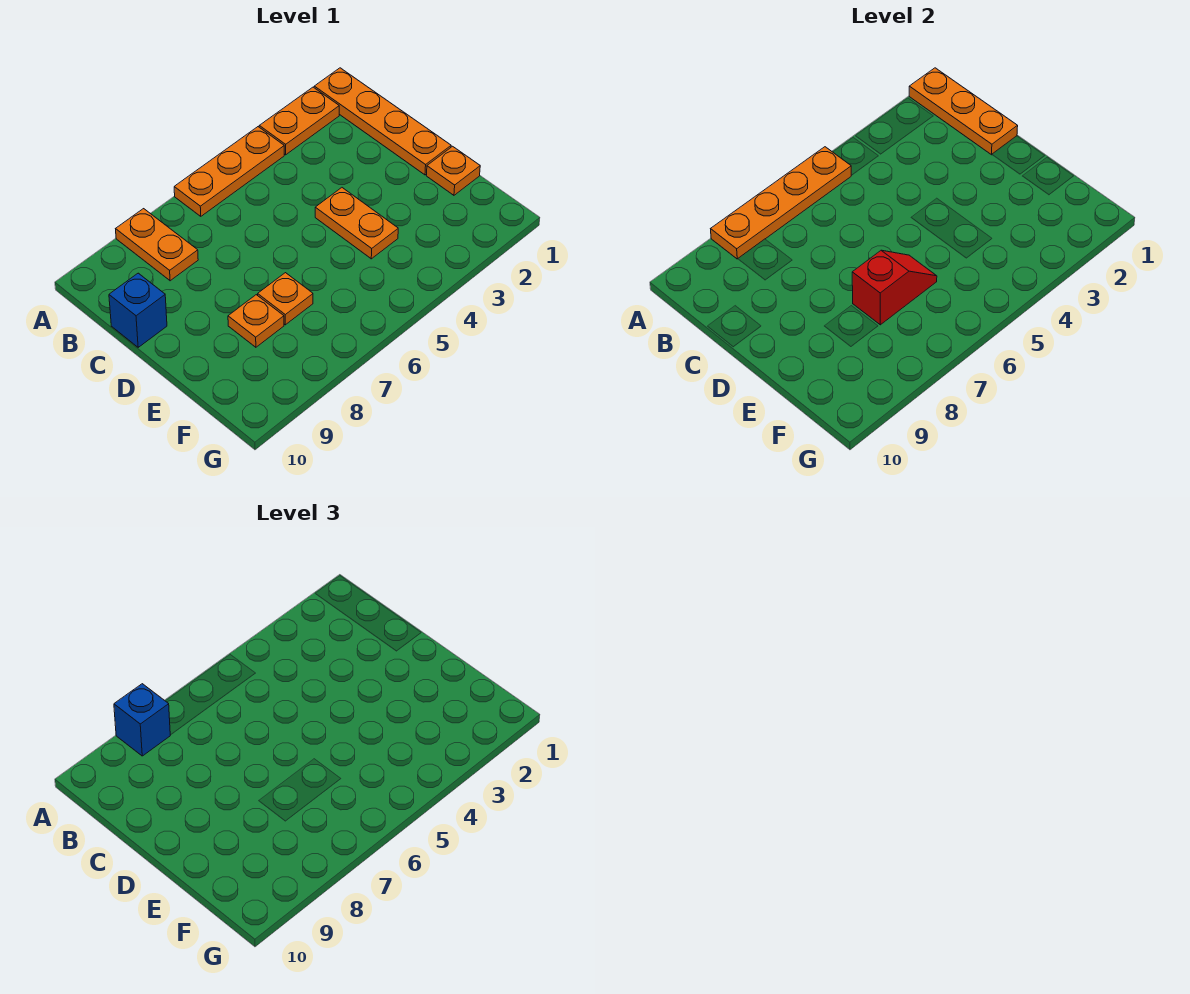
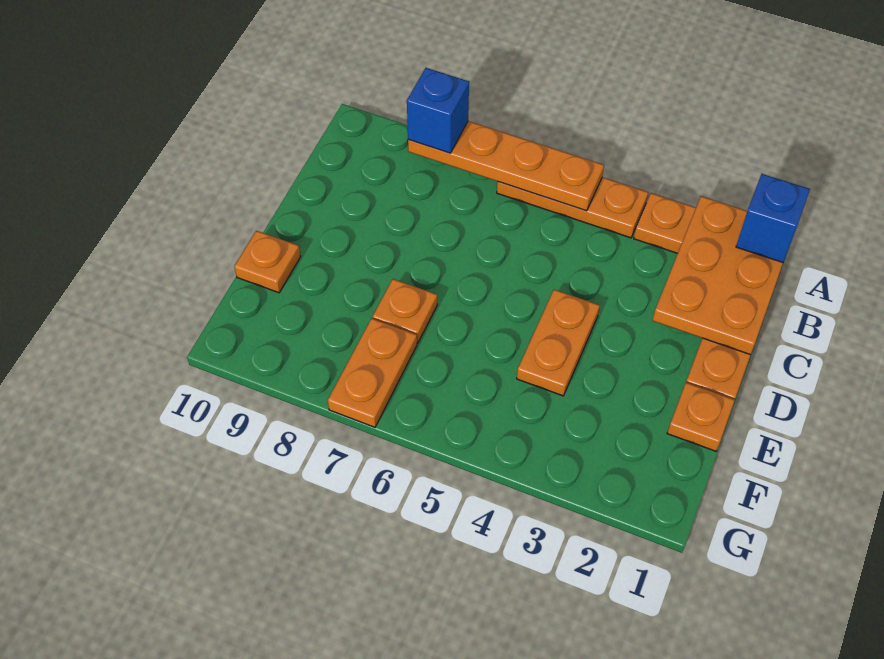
orange 1x3 plate [909,68,1018,155] -> orange 2x3 plate [652,196,783,355]
orange 1x2 plate [116,209,198,281] -> orange 1x2 plate moved to [328,318,417,427]
blue 1x1 brick [109,273,167,347] -> blue 1x1 brick moved to [736,174,810,262]
red 1x2 slope [852,250,937,325] -> none
orange 1x1 plate [228,295,284,347] -> orange 1x1 plate moved to [234,231,301,293]

